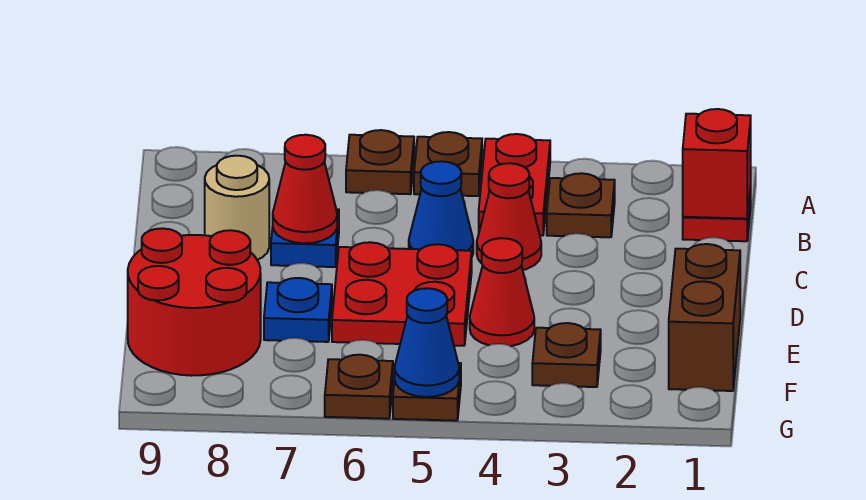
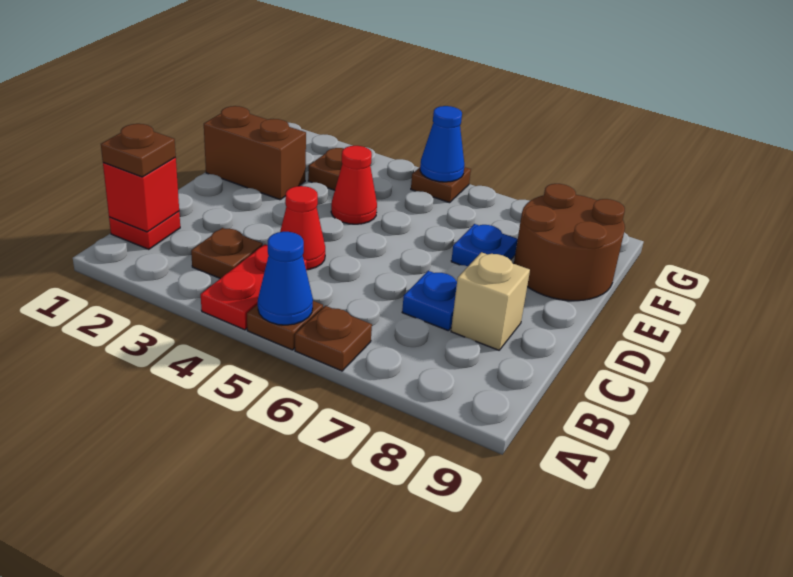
blue 1x1 cone [409,161,473,256] -> blue 1x1 cone moved to [258,232,313,325]
red 1x1 cone [273,135,337,243] -> none
tan 1x1 round brick [205,156,269,260] -> tan 1x1 brick [451,252,530,350]
red 2x2 plate [332,242,472,346] -> none
brown 1x2 brick [669,244,740,391] -> brown 1x2 brick turned to [204,106,306,200]
red 2x2 round brick [128,228,261,376] -> brown 2x2 round brick [514,184,625,301]
brown 1x1 plate [325,355,393,419] -> brown 1x1 plate moved to [101,124,176,177]

